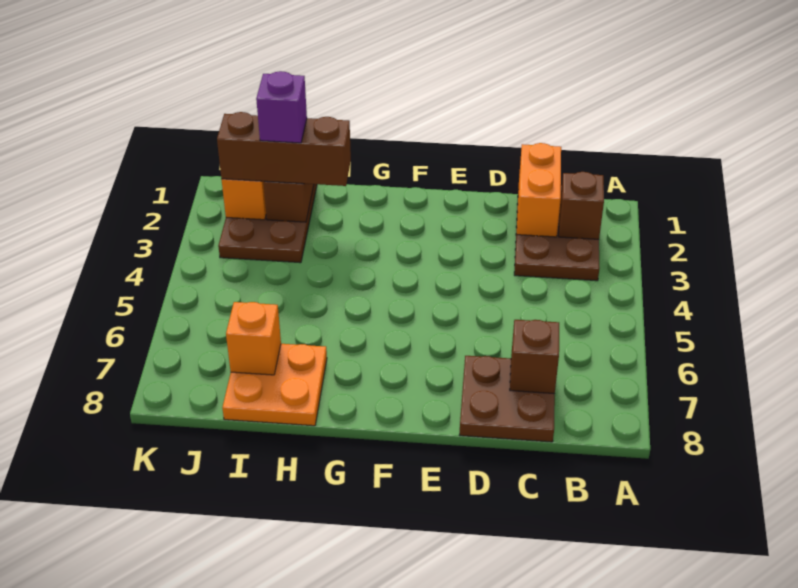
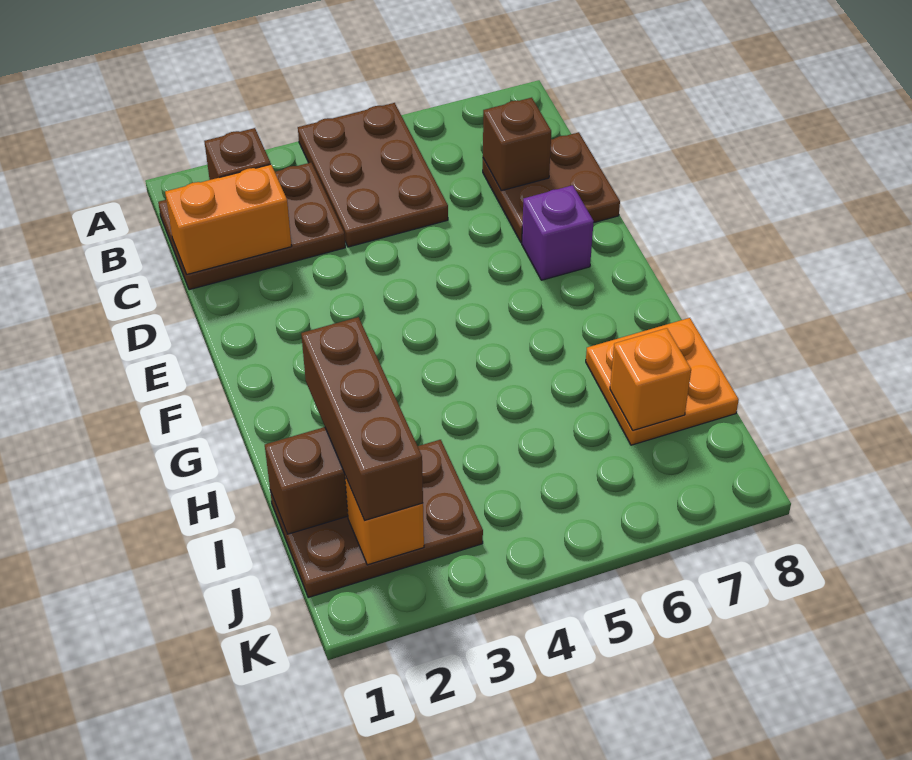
none -> brown 2x3 plate [298,103,448,247]
purple 1x1 brick [256,71,307,143] -> purple 1x1 brick moved to [522,185,594,280]

